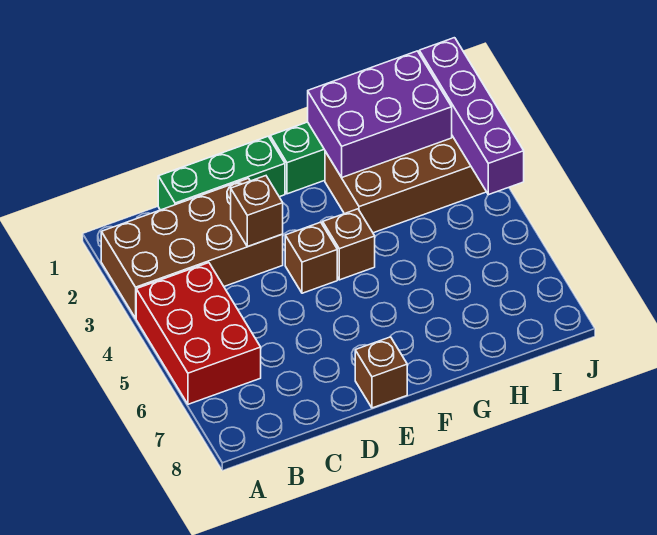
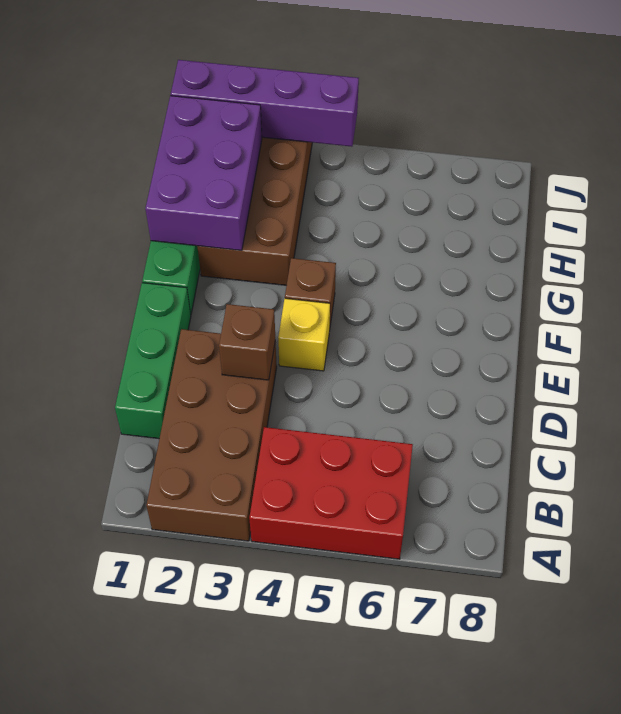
brown 1x1 brick [285,222,337,293] -> yellow 1x1 brick [278,298,330,371]
brown 1x1 brick [355,337,407,408] -> none

